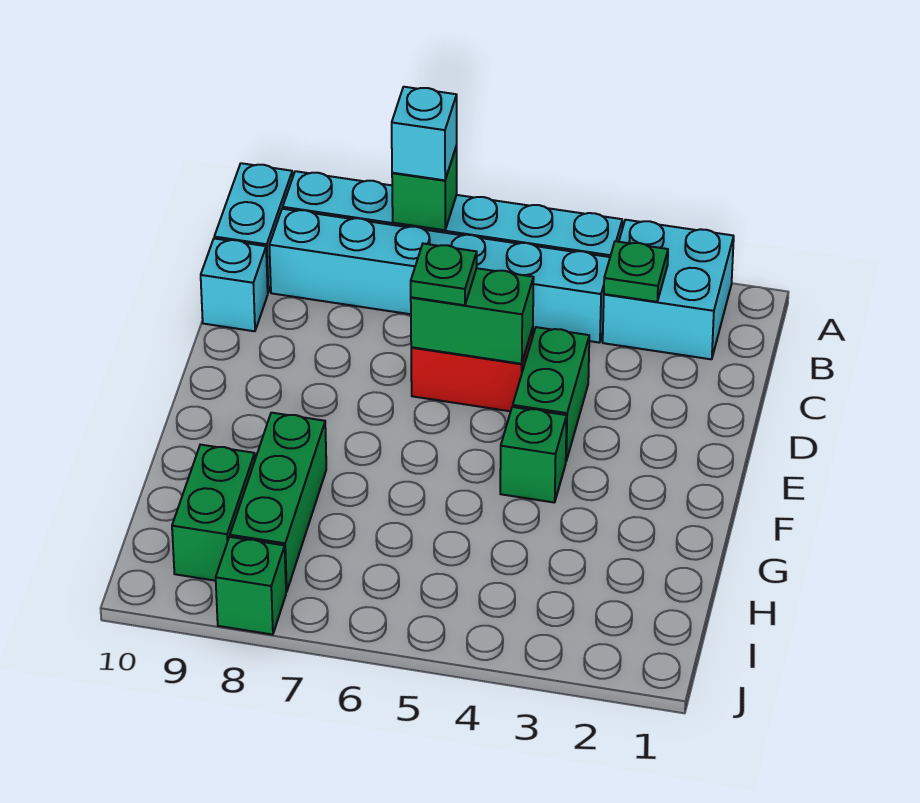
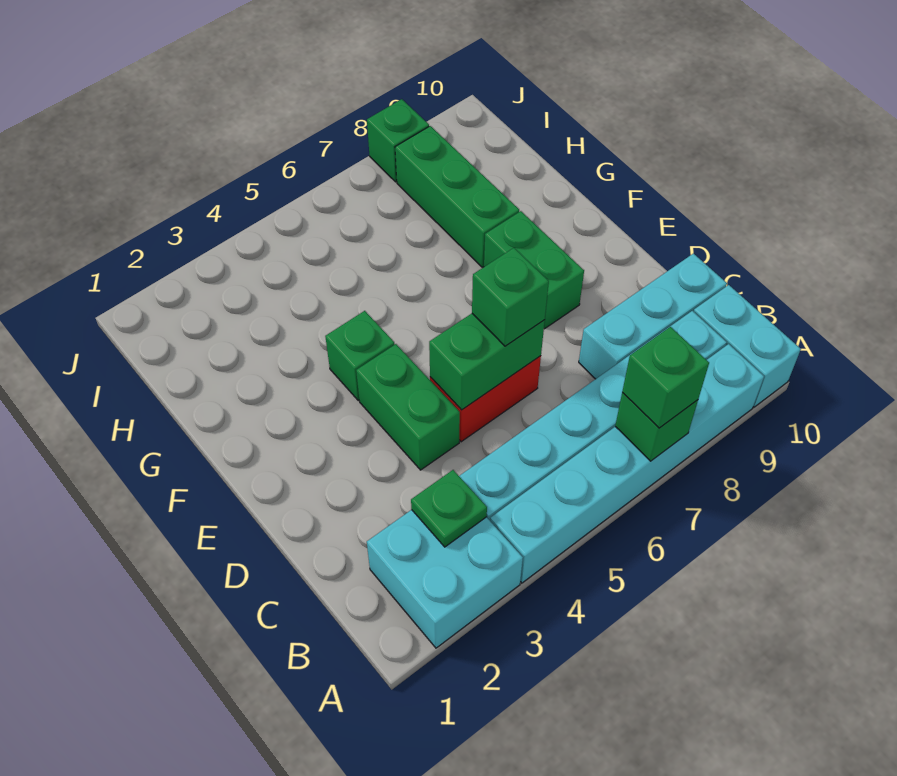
cyan 1x1 brick [392,87,457,180] -> green 1x1 brick [622,327,709,428]
cyan 1x1 brick [201,238,268,331] -> cyan 1x3 brick [579,253,727,379]
green 1x1 plate [411,244,477,305] -> green 1x1 brick [472,248,549,346]
green 1x2 brick [172,445,255,581] -> green 1x2 brick moved to [484,211,584,329]

